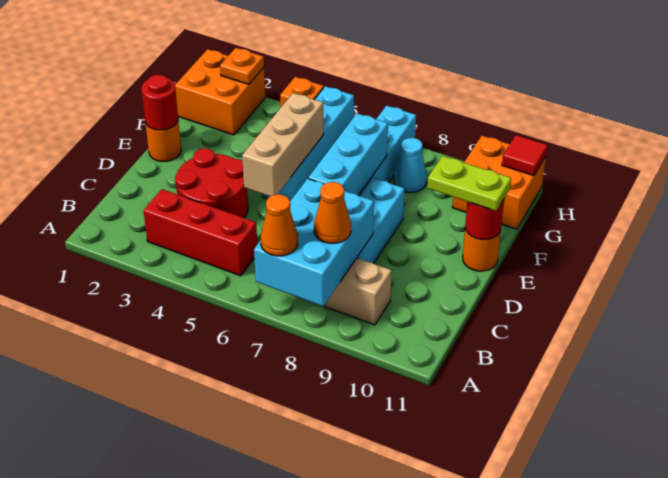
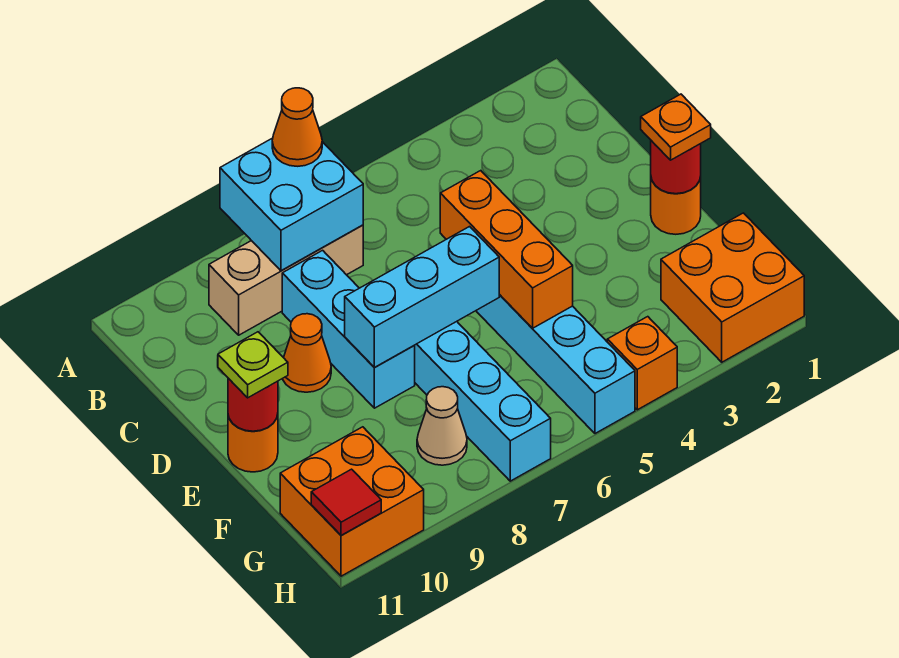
cyan 2x3 brick [254,179,374,306] -> cyan 2x2 brick [220,138,363,271]
red 1x3 brick [144,189,257,276] -> none
orange 1x1 cone [314,182,351,243] -> orange 1x1 cone moved to [282,314,331,392]
red 2x2 round brick [175,148,248,218] -> none
tan 1x3 brick [242,93,323,196] -> orange 1x3 brick [440,171,573,328]
cyan 1x3 brick [308,113,388,196] -> cyan 1x3 brick turned to [345,227,499,368]
lime 1x2 plate [427,156,511,211] -> lime 1x1 plate [218,332,288,398]
cyan 1x1 cone [394,138,427,193] -> tan 1x1 cone [417,387,467,465]
orange 1x1 plate [220,48,264,84] -> orange 1x1 plate moved to [641,94,711,160]

